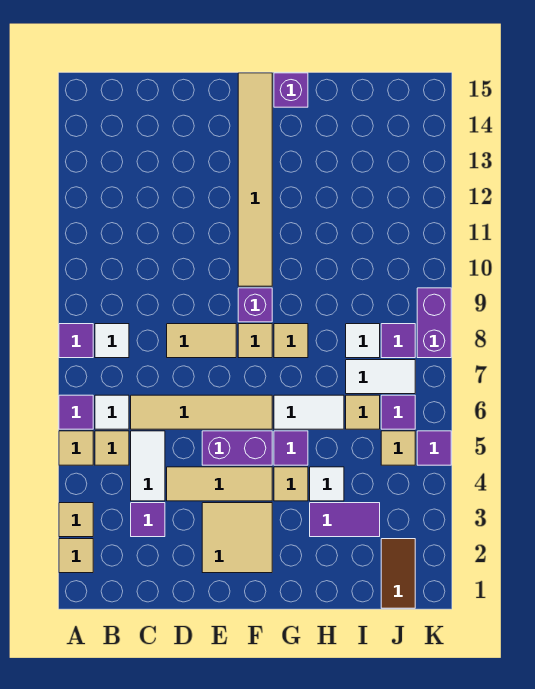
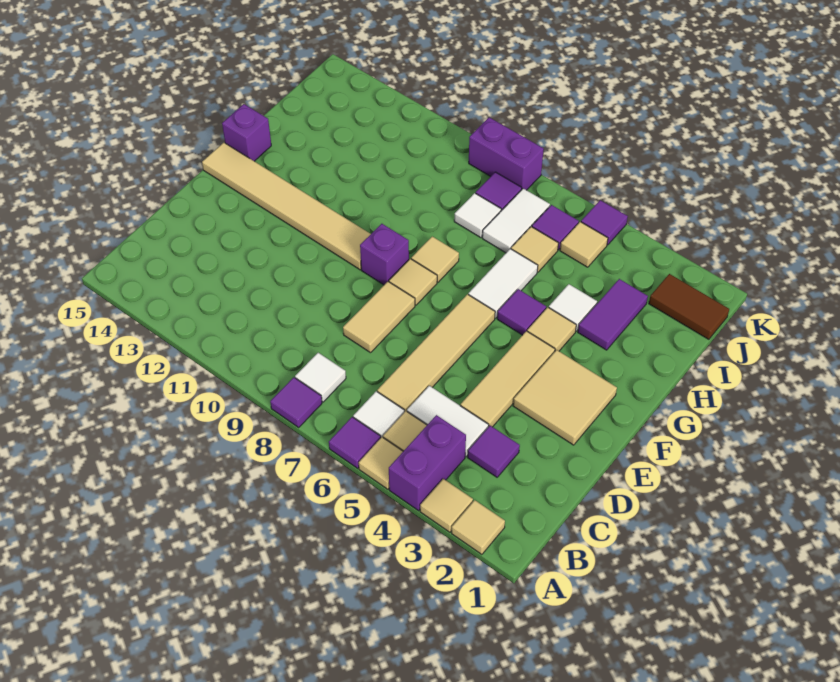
purple 1x2 brick [202,431,272,465] -> purple 1x2 brick moved to [389,415,466,511]

